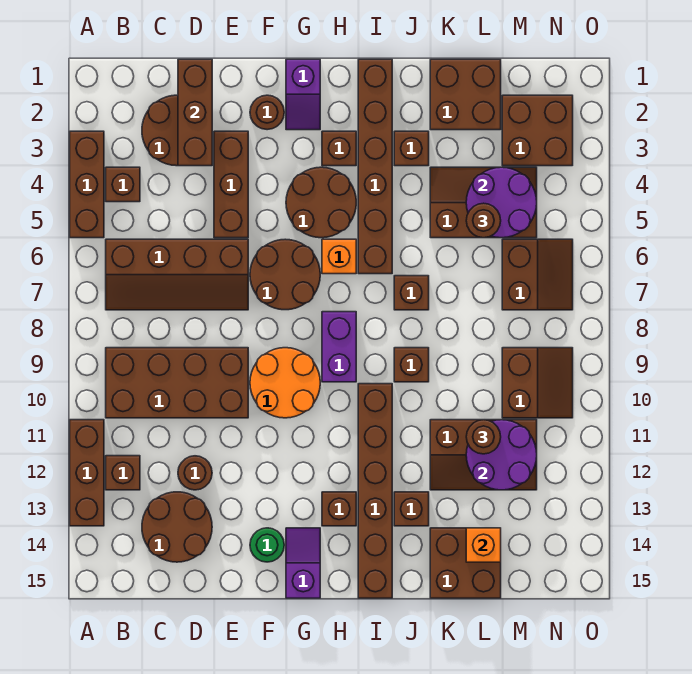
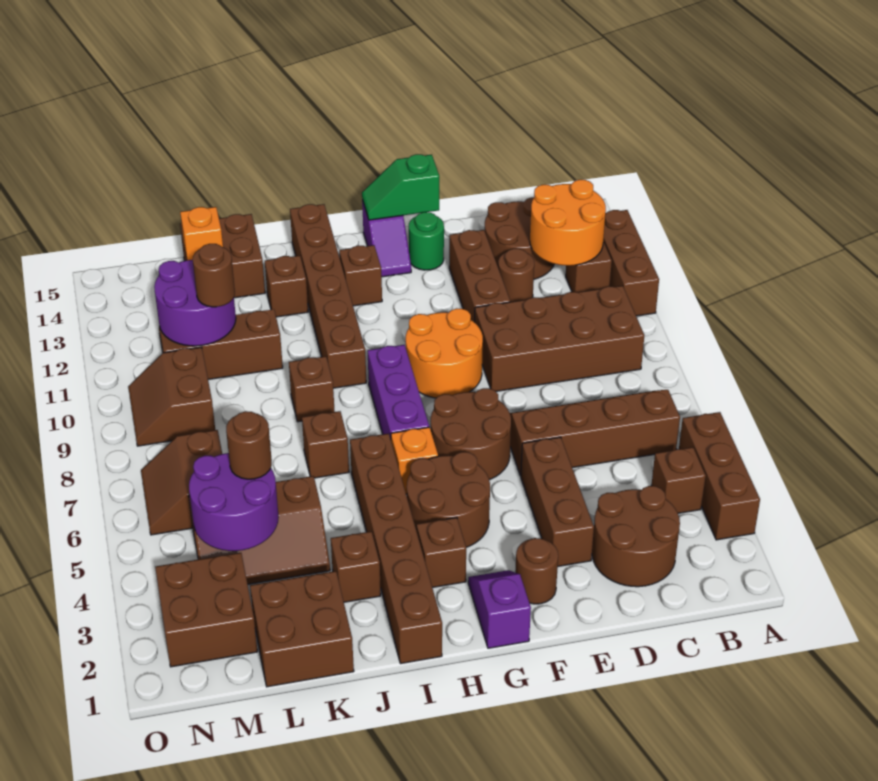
none -> orange 2x2 round brick [530,180,606,266]
brown 1x3 brick [178,59,212,166] -> brown 1x3 brick moved to [449,230,510,322]
none -> green 1x2 slope [362,154,439,220]
purple 1x2 brick [322,312,356,382] -> purple 1x3 brick [367,345,429,439]

